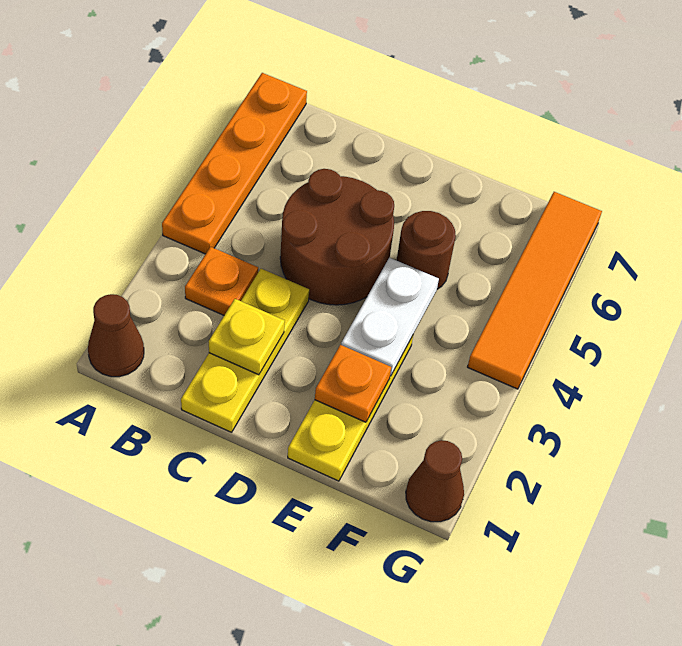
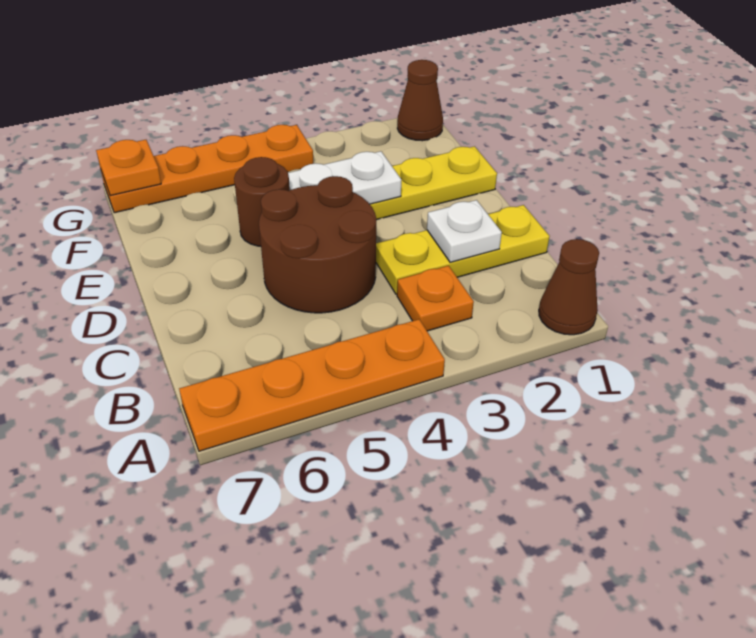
yellow 1x1 plate [209,299,285,375] -> white 1x1 plate [427,200,502,262]
orange 1x1 plate [315,345,391,422] -> orange 1x1 plate moved to [96,140,161,196]
orange 1x4 tile [468,192,602,389] -> orange 1x4 plate [101,125,314,213]

